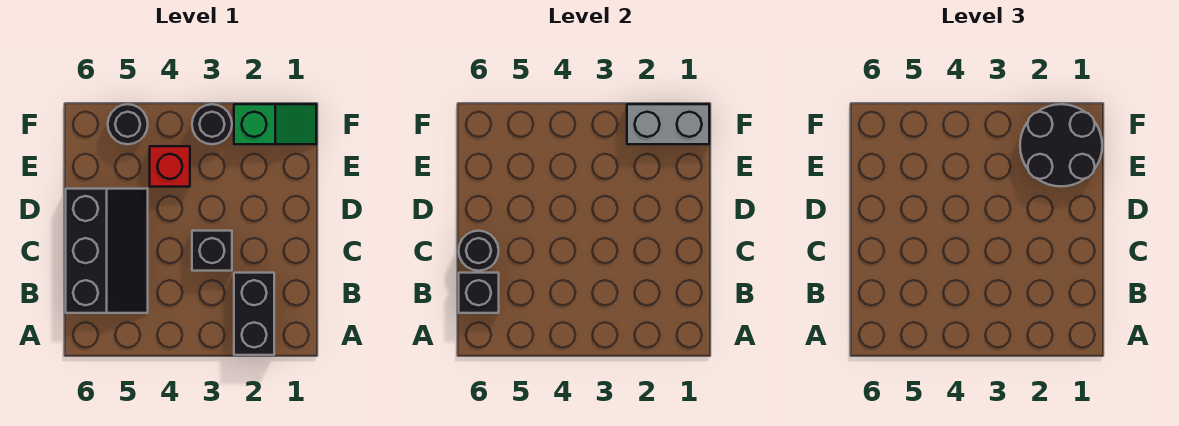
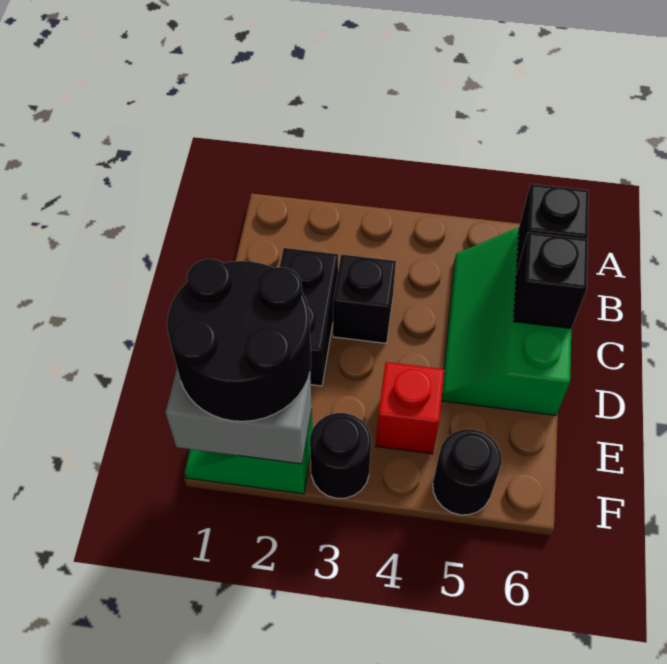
black 1x2 brick [234,273,274,355] -> black 1x2 brick moved to [280,248,338,386]
black 2x3 slope [66,189,148,313] -> green 2x3 slope [441,228,571,415]
black 1x1 round brick [459,231,499,271] -> black 1x1 brick [513,232,588,329]

